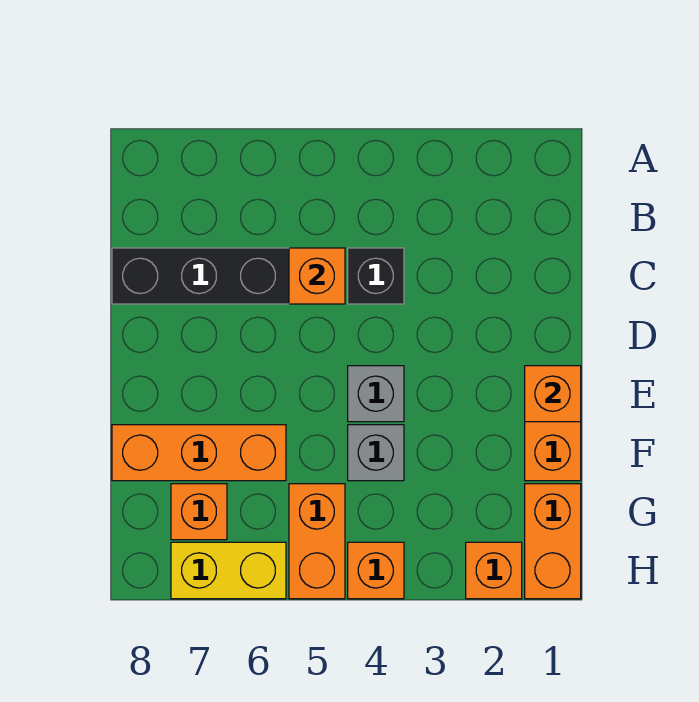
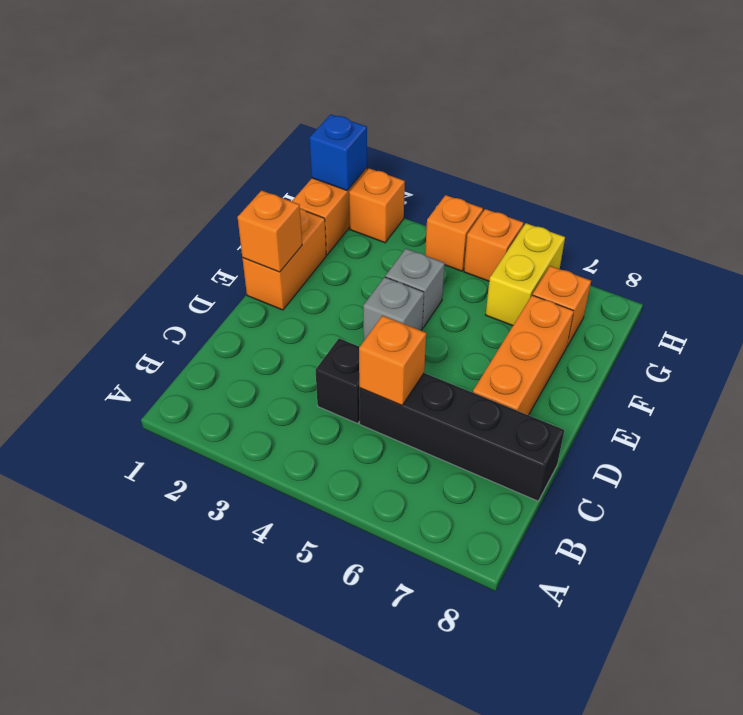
orange 1x3 brick [112,425,286,481] -> orange 1x3 brick turned to [473,295,574,415]
orange 1x2 brick [289,484,345,599] -> orange 1x1 brick [464,209,524,281]
none -> blue 1x1 brick [310,114,367,191]
yellow 1x2 brick [171,542,286,599] -> yellow 1x2 brick turned to [486,223,565,326]

